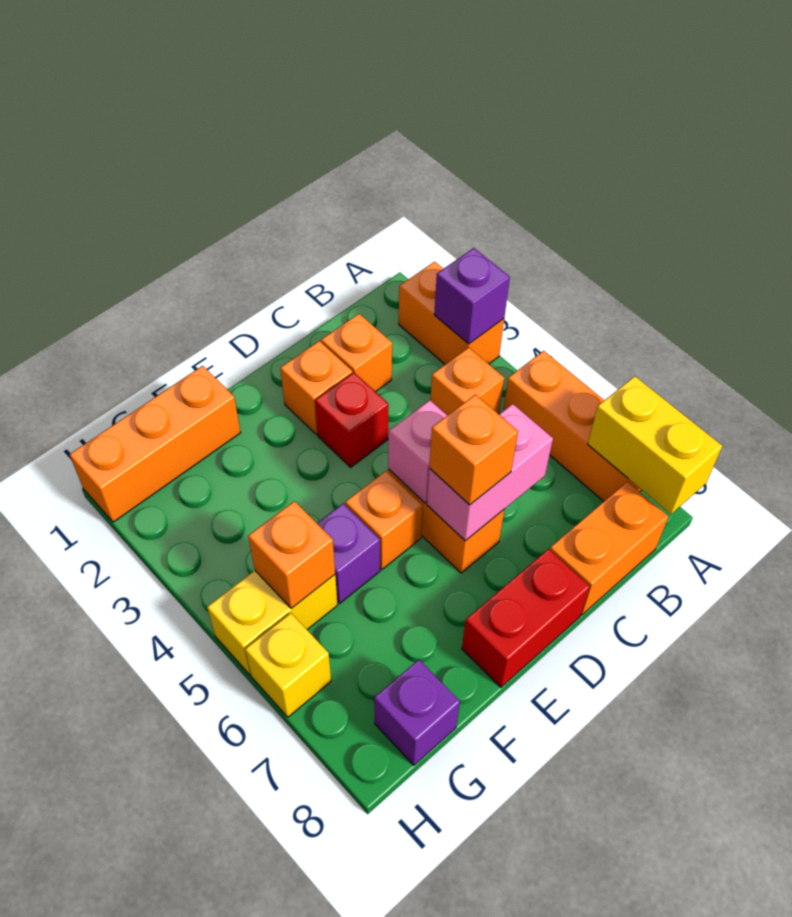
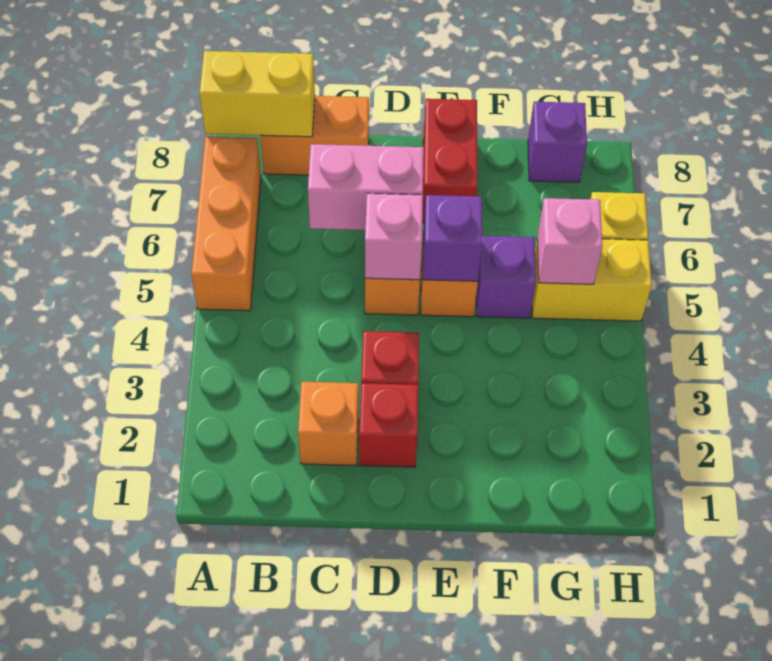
orange 1x2 brick [399,262,504,364] -> none
purple 1x1 brick [434,248,510,344] -> purple 1x1 brick moved to [423,195,482,281]
yellow 1x2 brick [588,376,722,514] -> yellow 1x2 brick turned to [200,51,315,137]
orange 1x1 brick [430,347,504,416] -> none
orange 1x1 brick [280,341,353,434] -> red 1x1 brick [359,383,418,467]
orange 1x1 brick [429,395,518,505] -> none
red 1x2 brick [462,549,590,687] -> red 1x2 brick turned to [422,99,477,222]
orange 1x3 brick [70,366,241,522] -> none
orange 1x1 brick [248,501,335,608] -> pink 1x1 brick [537,198,603,284]

